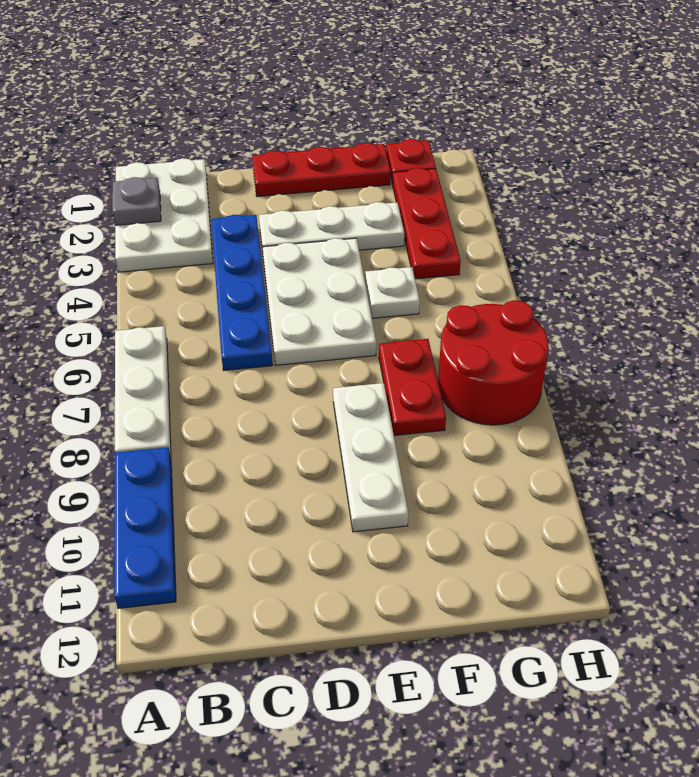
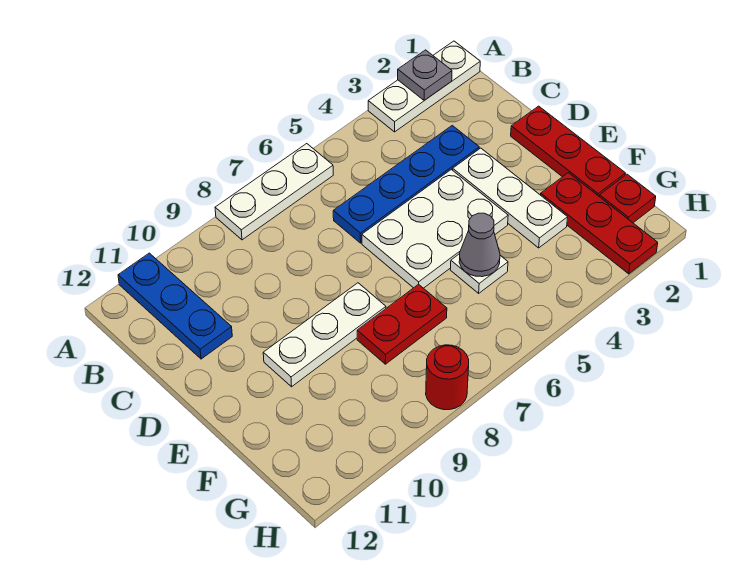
white 2x3 plate [115,158,213,272] -> white 1x3 plate [368,41,480,132]
blue 1x3 plate [114,447,176,608] -> blue 1x3 plate turned to [118,253,232,359]
none -> grey 1x1 cone [459,213,500,277]
red 1x3 plate [393,168,461,279] -> red 1x3 plate turned to [541,173,658,274]
red 2x2 round brick [438,300,549,425] -> red 1x1 round brick [426,345,469,410]

